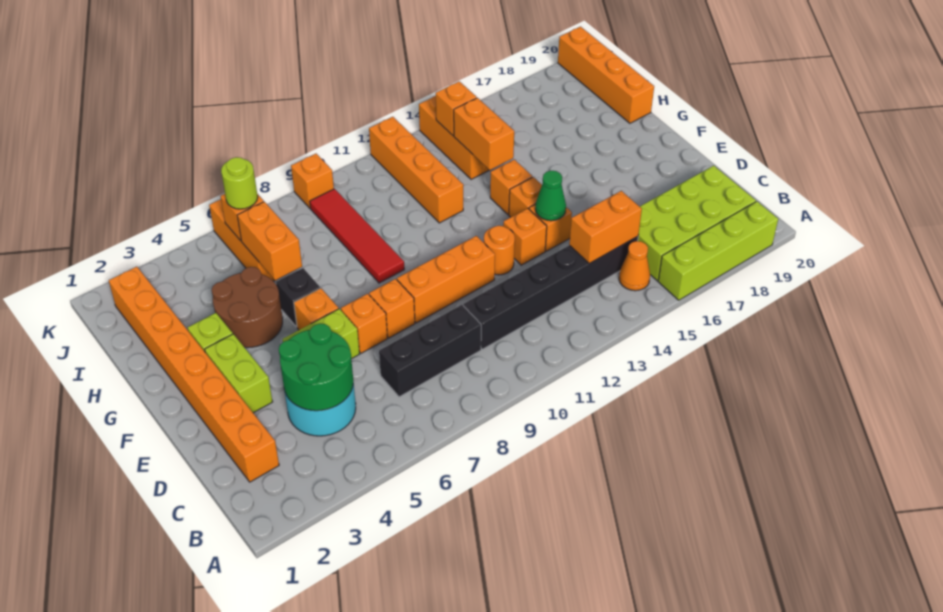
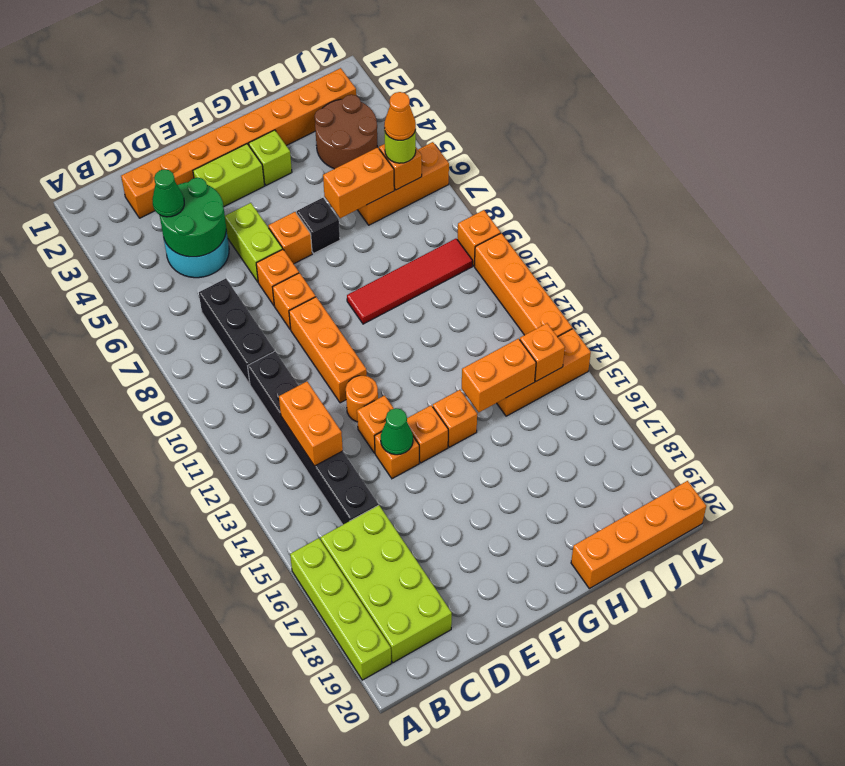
orange 1x1 cone [619,241,650,291] -> orange 1x1 cone moved to [384,92,416,140]
none -> green 1x1 cone [152,169,184,217]
orange 1x2 brick [569,191,642,264] -> orange 1x2 brick moved to [279,382,343,466]
brown 2x2 round brick [212,267,283,348] -> brown 2x2 round brick moved to [315,95,377,169]
orange 1x4 brick [369,117,463,223] -> orange 1x4 brick turned to [474,233,572,337]

